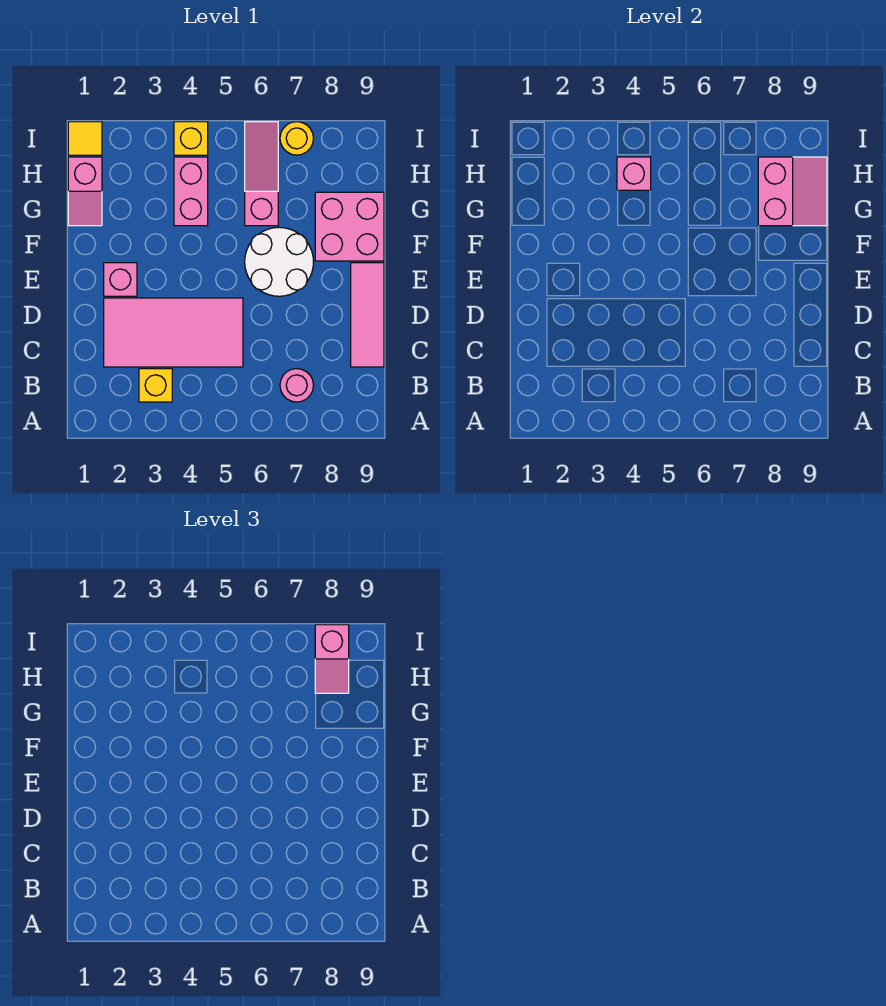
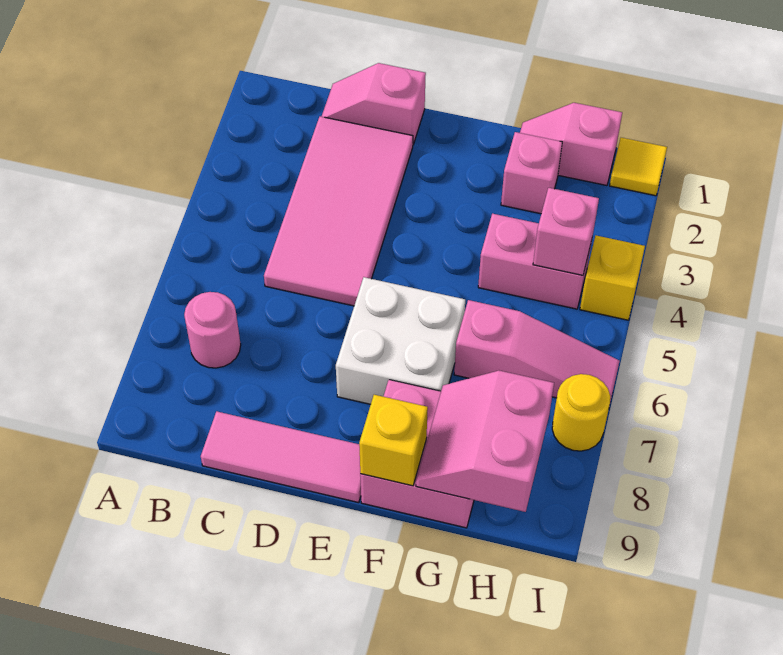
yellow 1x1 brick [139,369,172,402] -> yellow 1x1 brick moved to [359,395,428,486]
pink 1x1 brick [104,263,137,296] -> pink 1x1 brick moved to [501,132,562,214]
white 2x2 round brick [245,227,314,296] -> white 2x2 brick [336,277,465,404]
pink 2x2 slope [758,157,827,226] -> pink 2x2 slope turned to [416,371,554,512]
pink 1x2 slope [315,625,349,693] -> pink 1x2 slope moved to [321,63,426,145]

